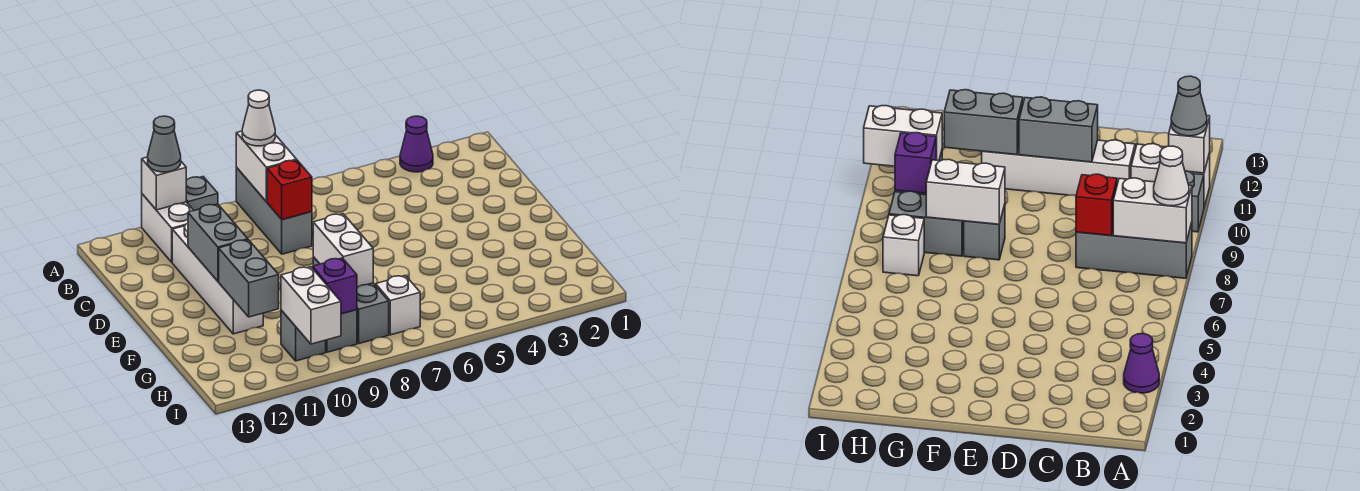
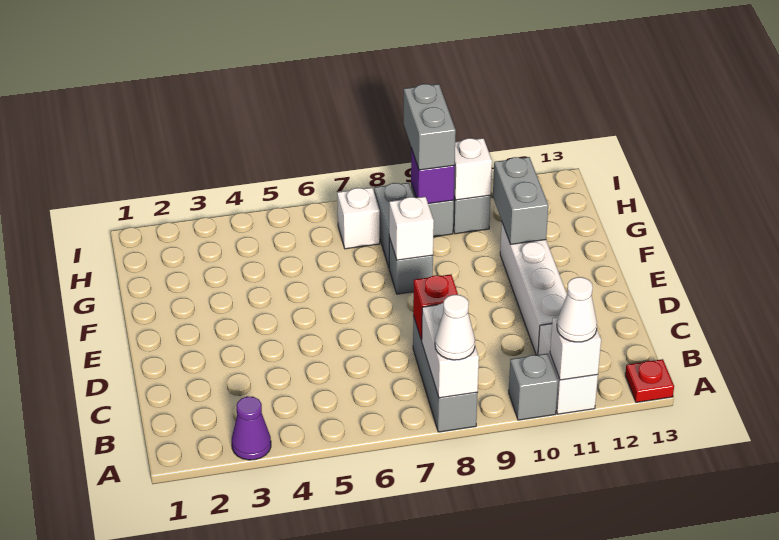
grey 1x1 cone [148,116,181,172] -> white 1x1 cone [557,277,597,342]
none -> red 1x1 plate [625,359,674,402]
grey 1x2 brick [188,204,248,281] -> grey 1x2 brick moved to [404,84,456,170]
white 1x2 brick [313,214,373,287] -> white 1x1 brick [389,197,434,260]
white 1x2 brick [281,267,341,344] -> white 1x1 brick [454,138,492,200]

